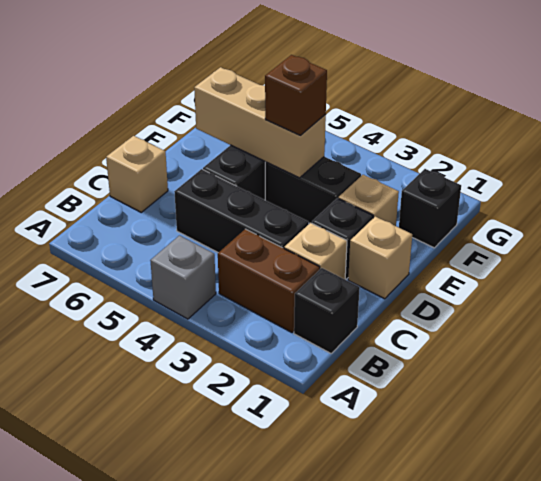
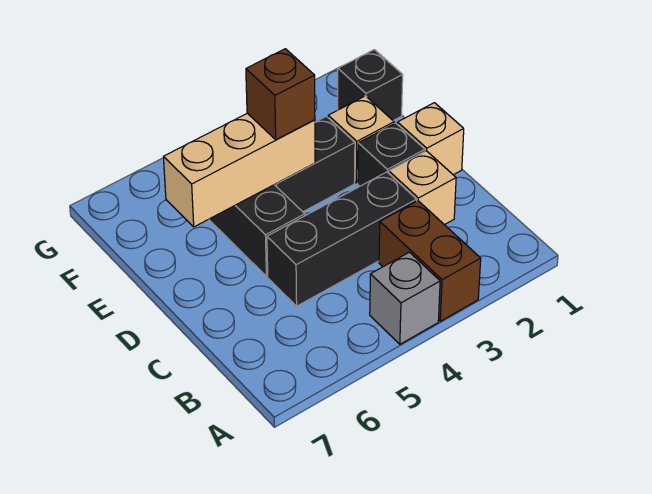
black 1x1 brick [294,268,360,353] -> none
brown 1x2 brick [218,229,320,332] -> brown 1x2 brick turned to [379,201,481,321]
tan 1x1 brick [106,136,168,212] -> none

